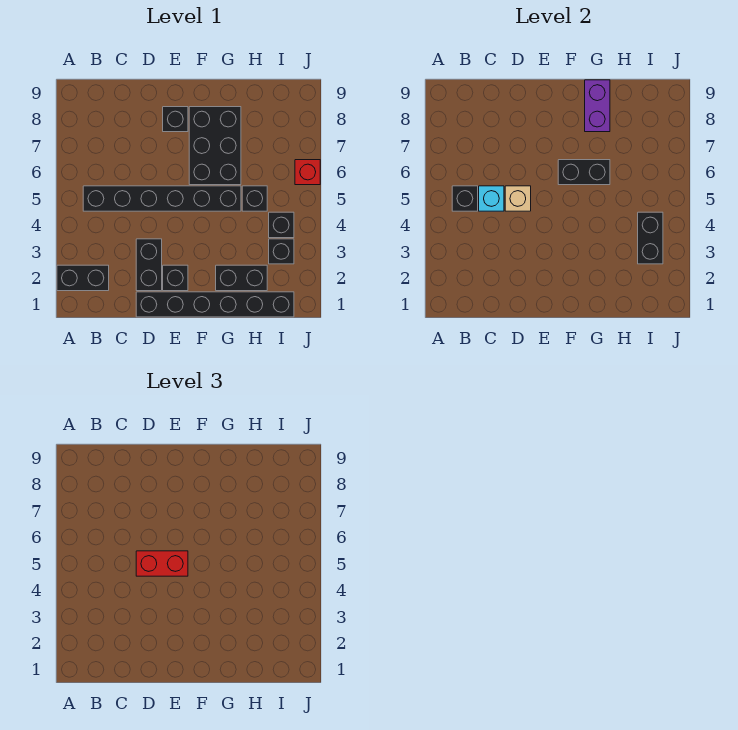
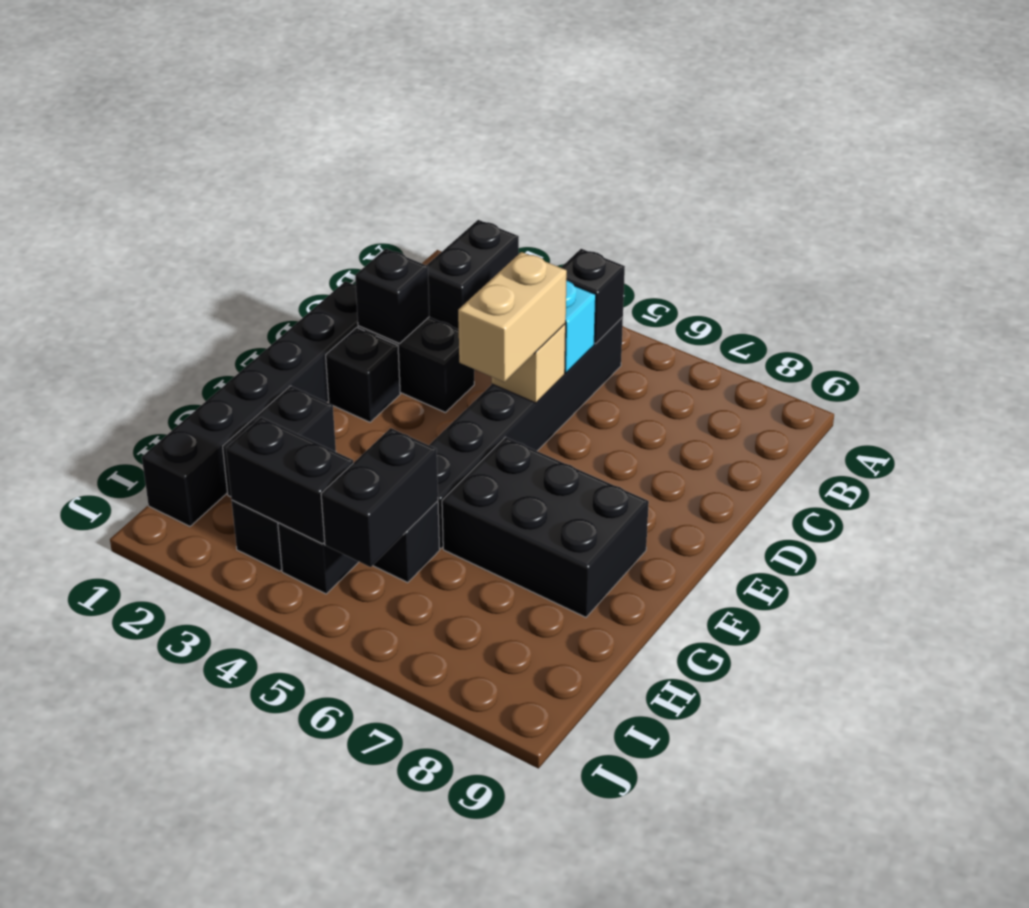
red 1x2 brick [136,551,188,576] -> tan 1x2 brick [458,252,567,382]
black 1x1 brick [163,107,188,132] -> black 1x1 brick moved to [355,249,429,344]
black 1x2 brick [558,160,610,185] -> black 1x2 brick moved to [321,428,438,567]
purple 1x2 brick [585,80,610,132] -> none
red 1x1 brick [295,160,320,185] -> none

